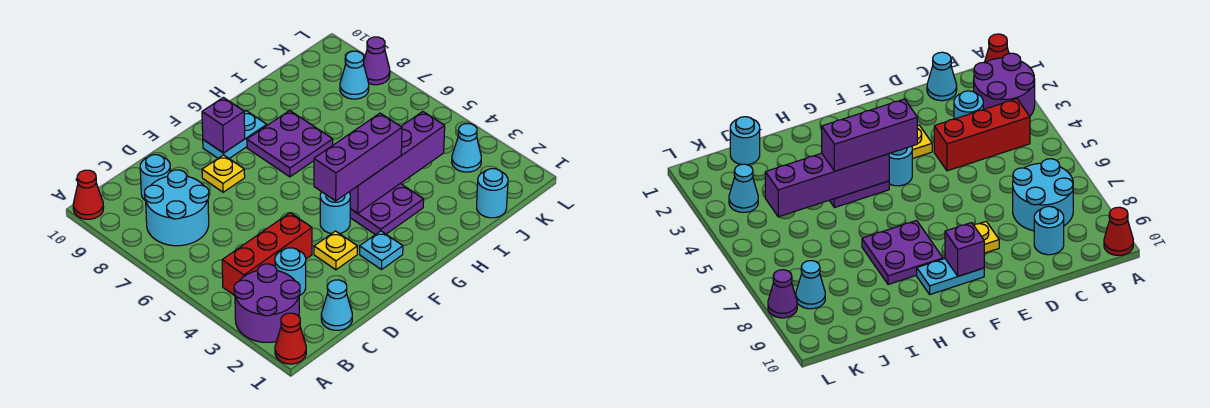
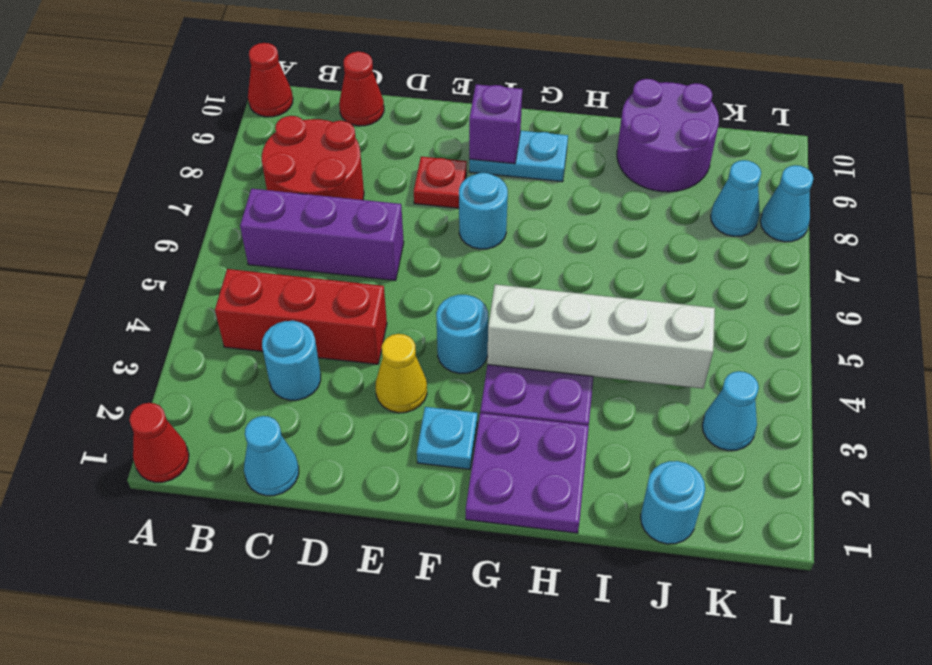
purple 2x2 round brick [234,264,300,343] -> purple 2x2 round brick moved to [617,79,719,192]
cyan 2x2 round brick [145,170,209,246] -> red 2x2 round brick [262,116,364,200]
cyan 1x1 round brick [140,155,170,201] -> cyan 1x1 round brick moved to [459,173,508,249]
none -> red 1x1 cone [339,52,384,126]
yellow 1x1 plate [314,231,357,270] -> yellow 1x1 cone [375,334,427,413]
yellow 1x1 plate [202,155,245,192] -> red 1x1 plate [414,157,467,208]
purple 1x3 brick [314,113,402,201] -> purple 1x3 brick moved to [240,189,404,280]
purple 1x4 brick [349,112,445,213] -> white 1x4 brick [487,284,715,389]
purple 2x2 plate [247,110,333,177] -> purple 2x2 plate moved to [466,413,589,533]
purple 1x1 cone [364,37,390,85] -> cyan 1x1 cone [760,165,813,242]

